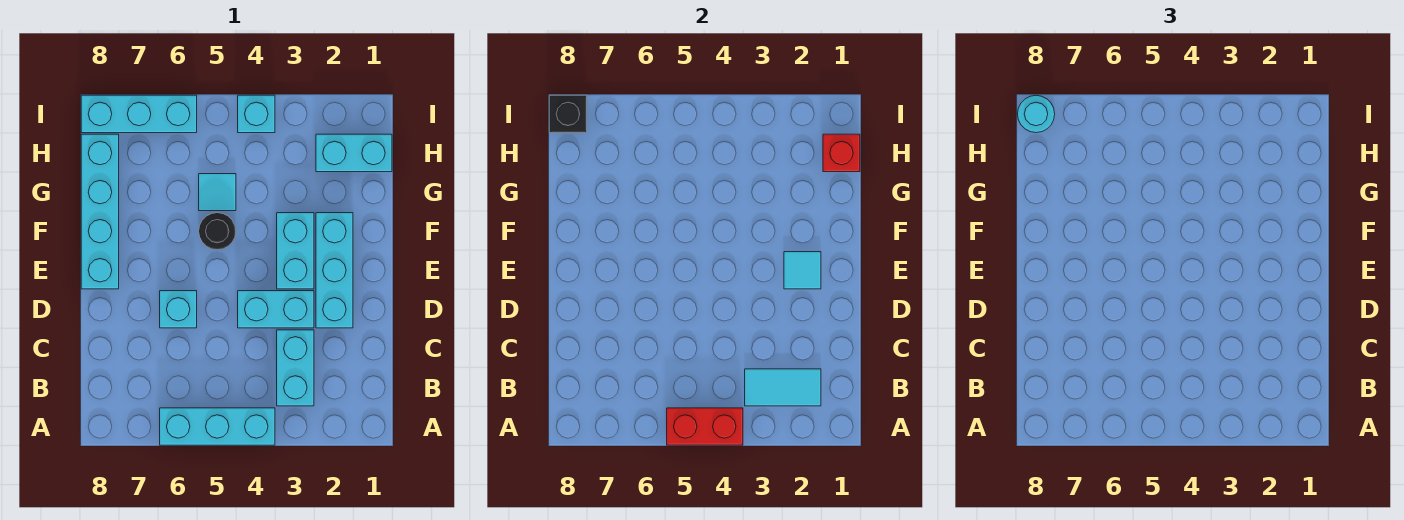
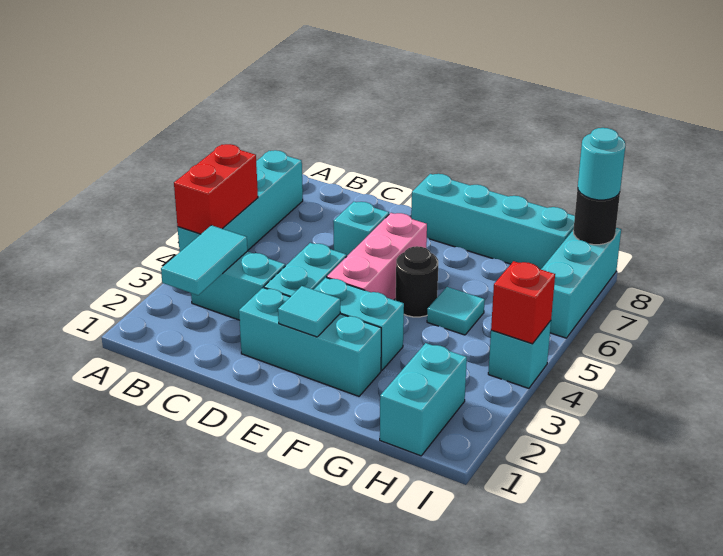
cyan 1x3 brick [160,408,275,445] -> cyan 1x4 brick [178,150,303,252]
none -> pink 1x3 brick [327,213,427,300]
red 1x1 brick [823,134,860,172] -> red 1x1 brick moved to [491,261,555,344]
black 1x1 brick [549,95,587,133] -> black 1x1 round brick [573,188,620,245]

